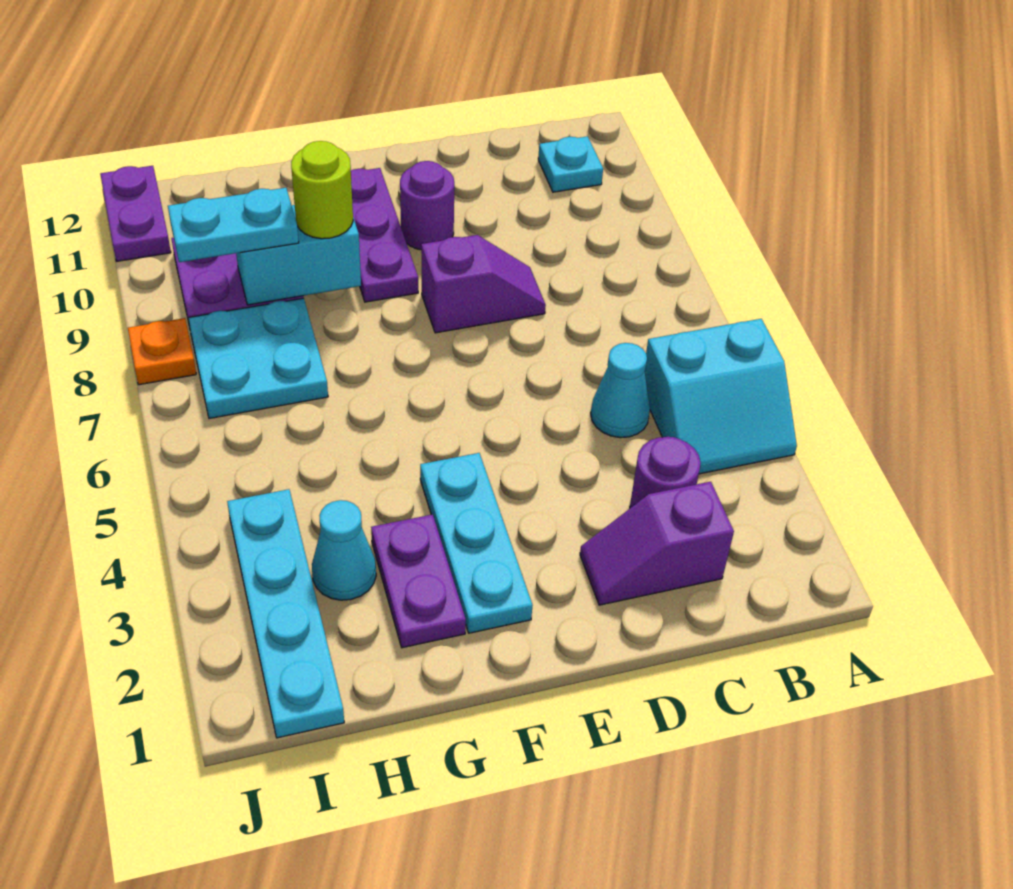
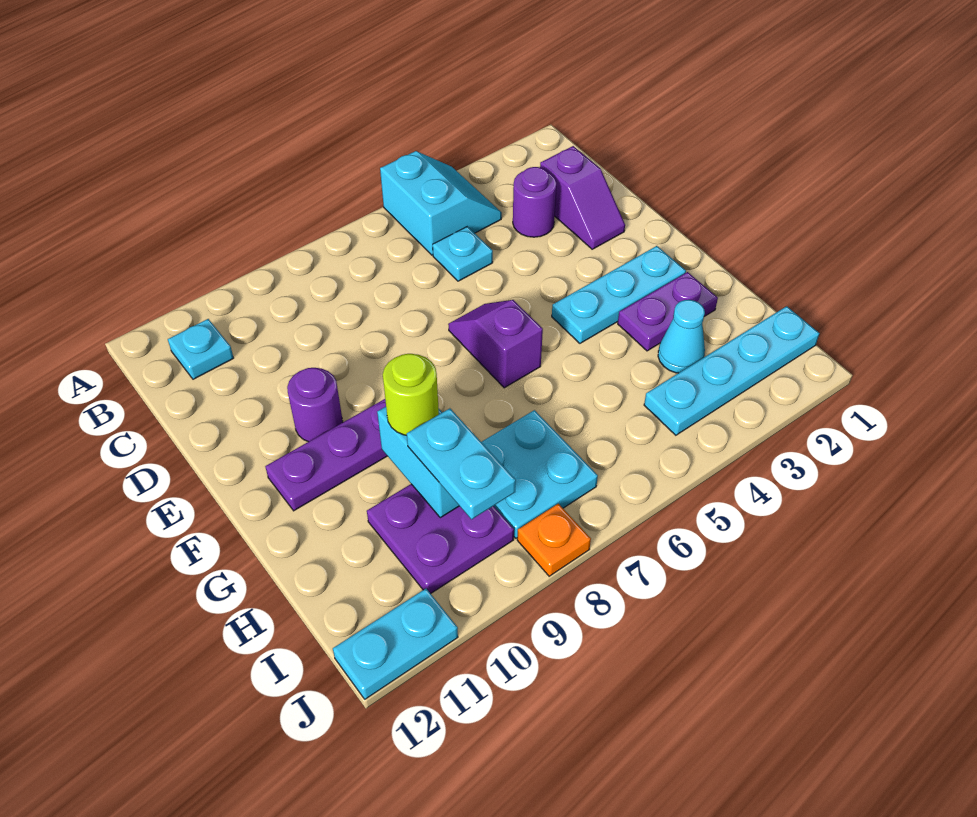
cyan 1x1 cone [591,343,650,438] -> cyan 1x1 plate [433,227,493,281]
purple 1x2 slope [421,235,546,333] -> purple 1x2 slope moved to [448,300,543,388]
purple 1x2 plate [100,166,171,261] -> cyan 1x2 plate [333,589,458,699]

